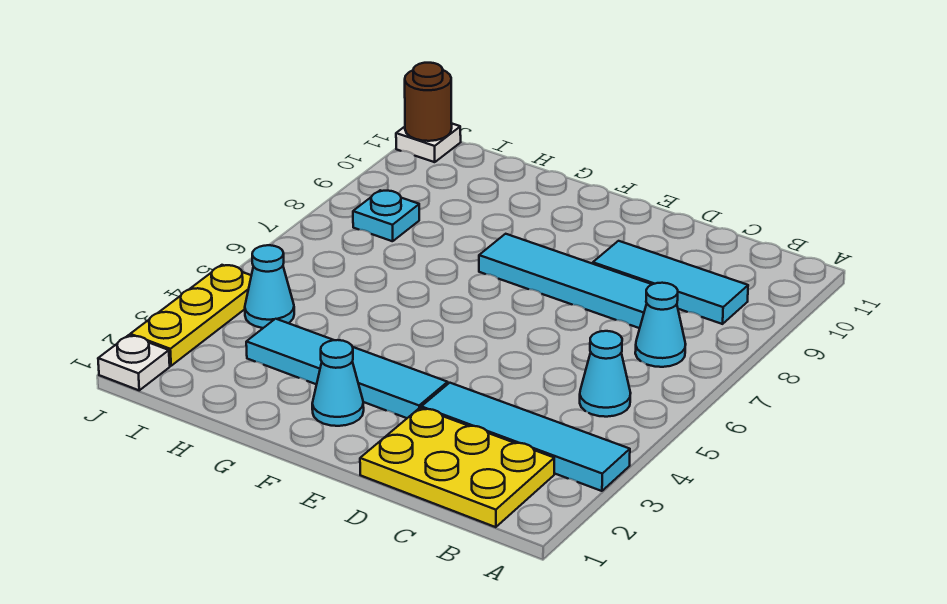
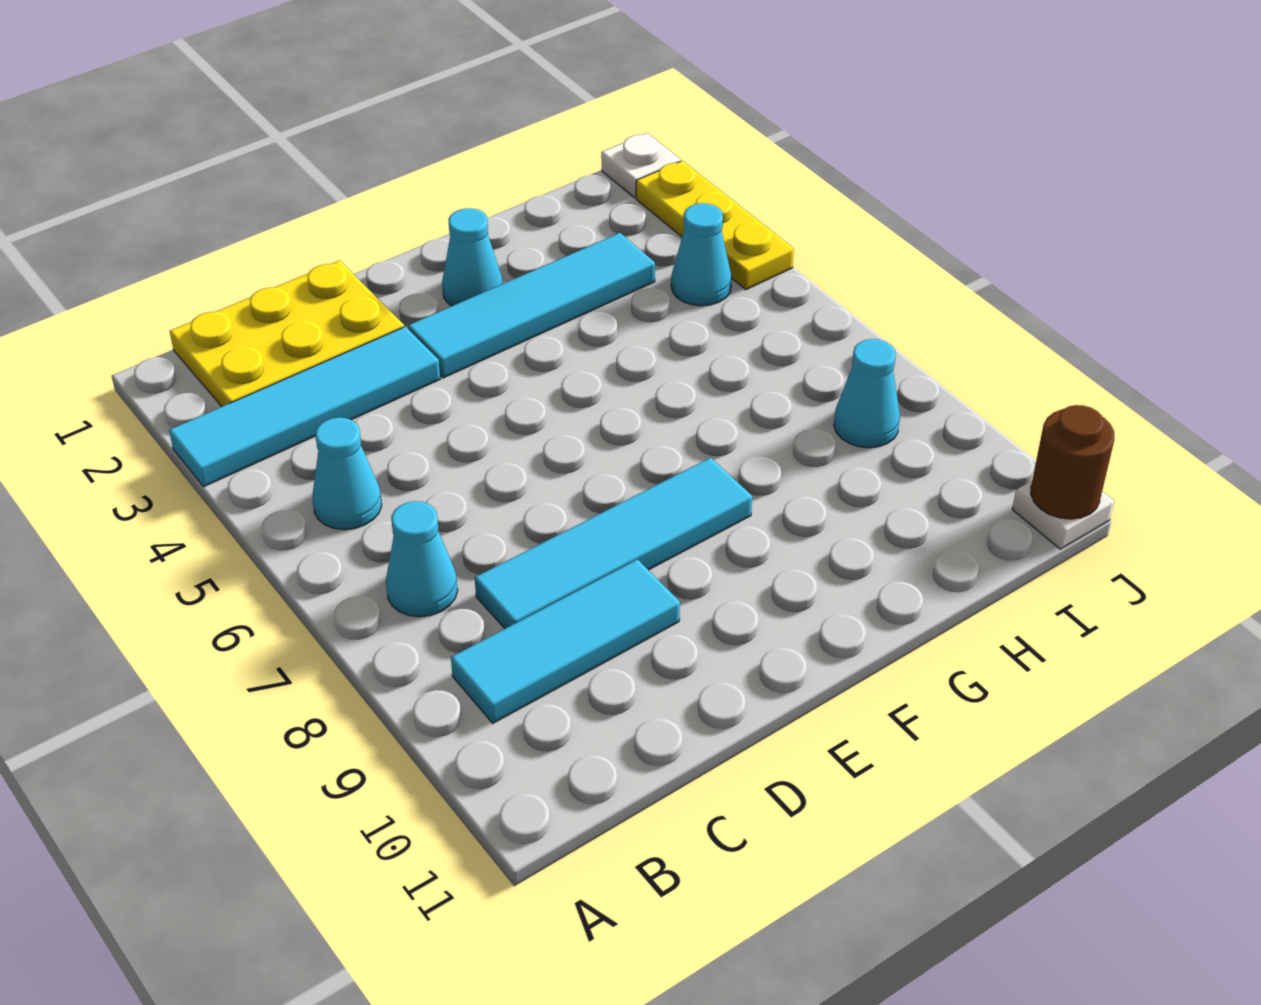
cyan 1x1 plate [353,190,419,241] -> cyan 1x1 cone [834,339,900,448]

